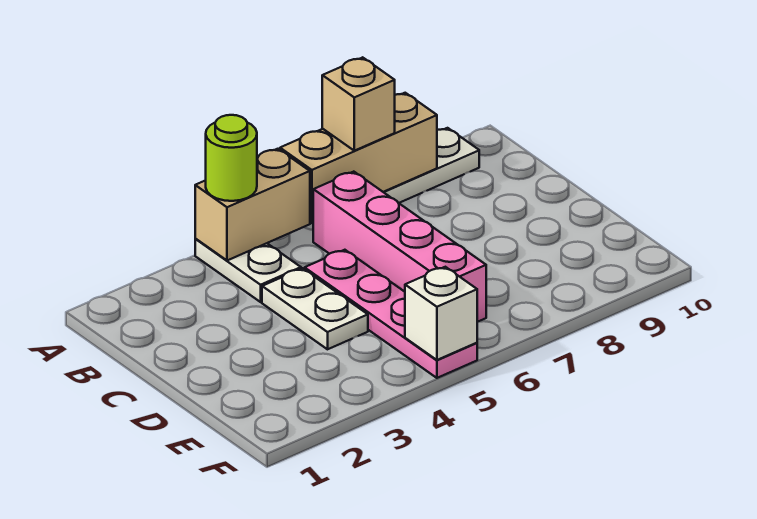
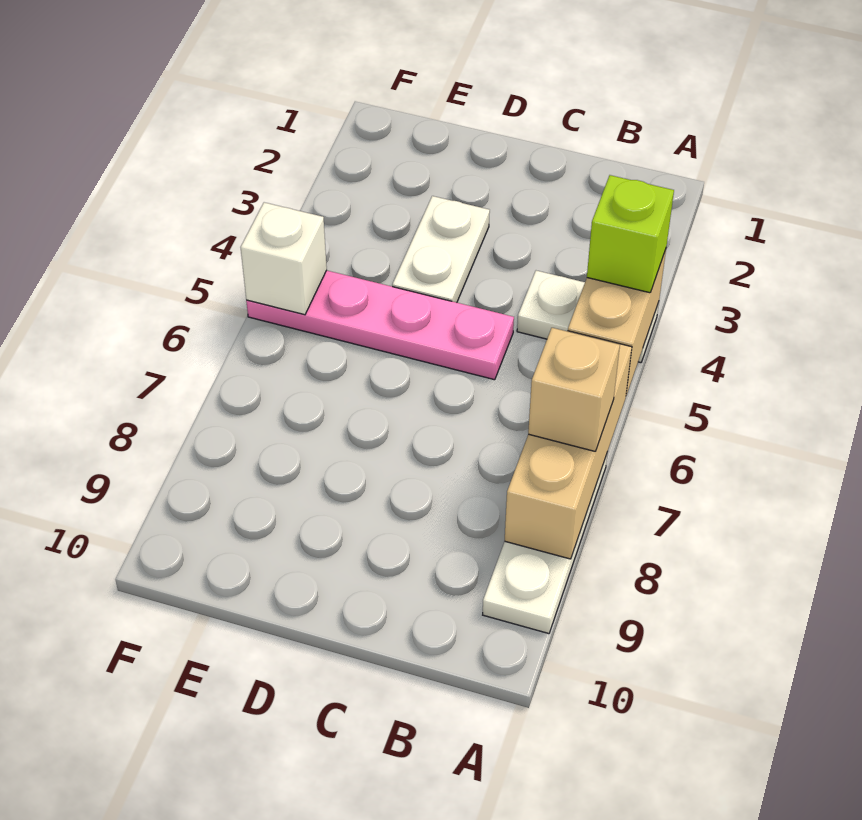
lime 1x1 round brick [206,115,257,201] -> lime 1x1 brick [587,175,674,293]
pink 1x4 brick [313,172,486,322] -> none
white 1x2 plate [262,268,368,349] -> white 1x2 plate turned to [392,196,490,303]

